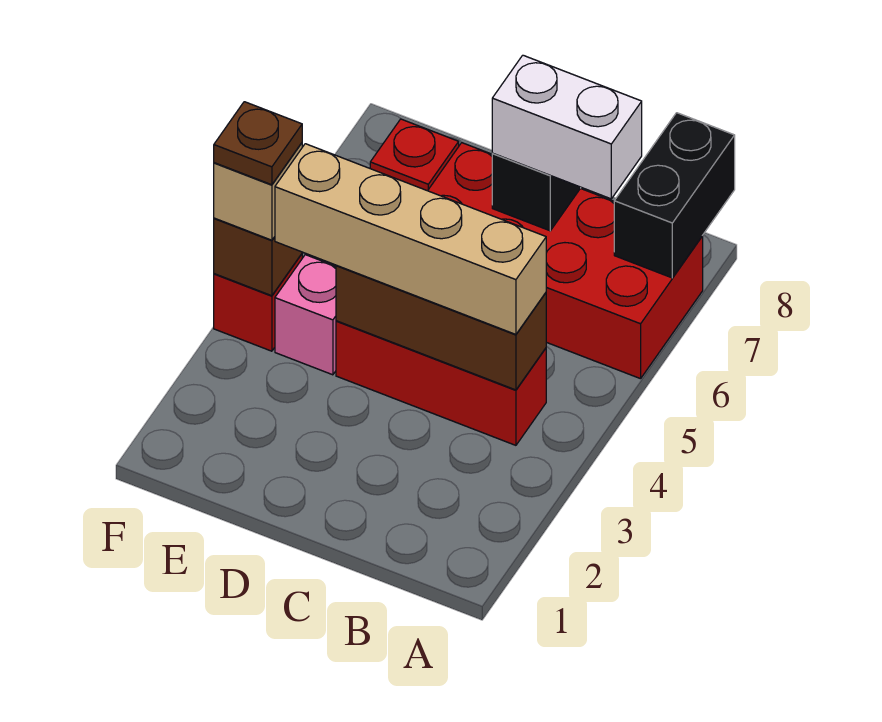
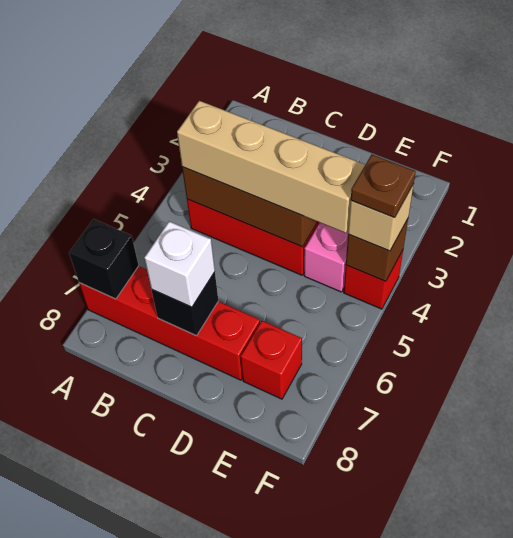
red 2x4 brick [428,143,703,379] -> red 1x4 brick [79,266,260,380]
black 1x2 brick [614,113,735,278] -> black 1x1 brick [69,219,139,299]
white 1x2 brick [492,55,642,199] -> white 1x1 brick [144,221,215,307]

